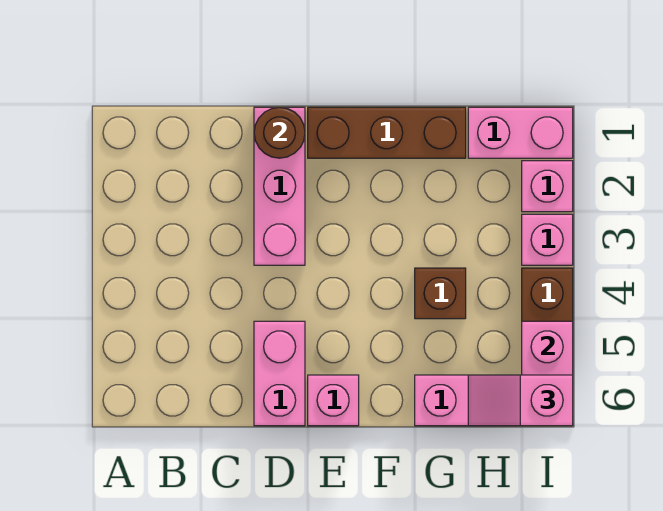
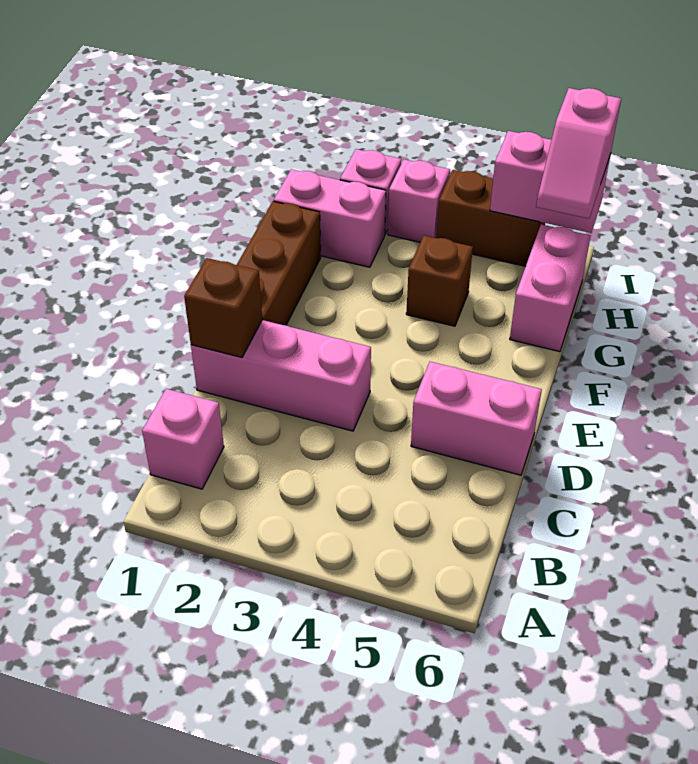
brown 1x1 round brick [254,107,305,158] -> brown 1x1 brick [184,258,262,357]
pink 1x1 brick [308,375,359,426] -> pink 1x1 brick moved to [142,389,224,489]
pink 1x2 brick [468,107,573,158] -> pink 1x2 brick turned to [274,169,386,267]

